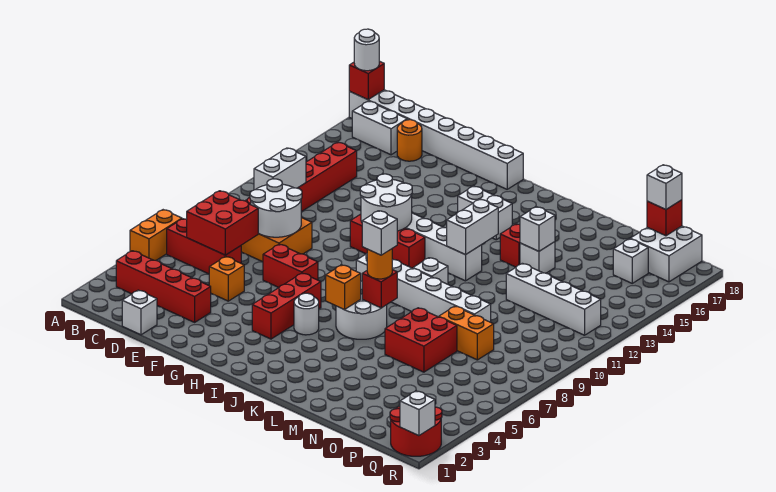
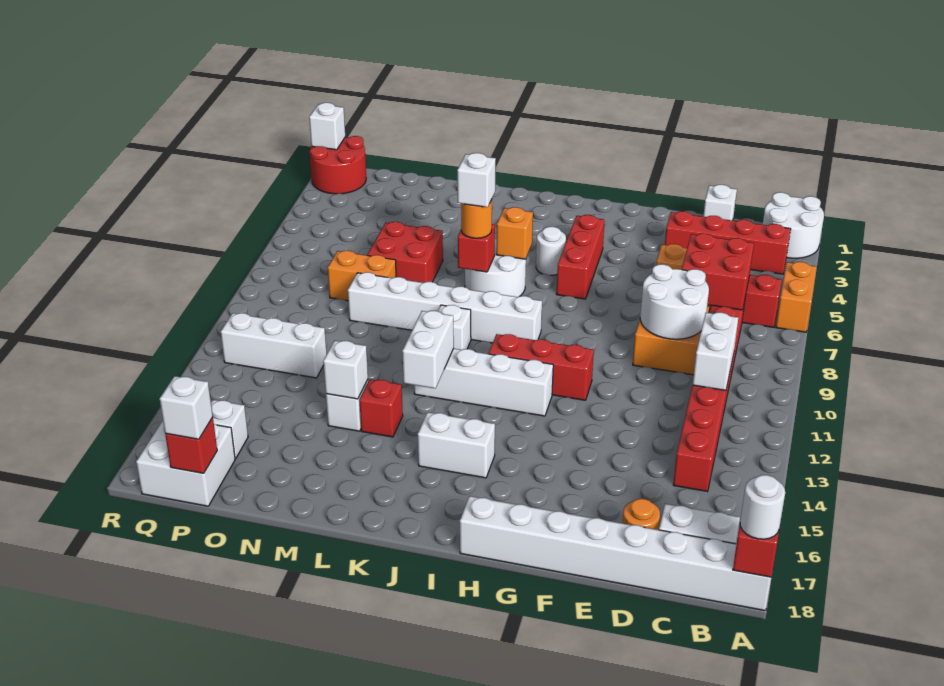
red 1x2 brick [263,244,318,287] -> none
white 2x2 round brick [360,174,412,231] -> white 2x2 round brick moved to [763,192,824,258]
white 1x4 brick [506,263,601,335] -> white 1x3 brick [221,313,327,378]

